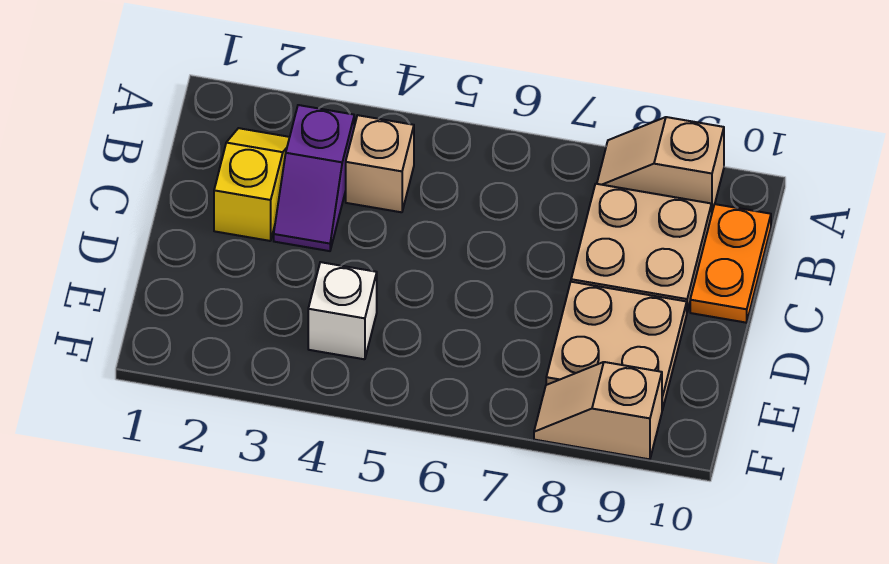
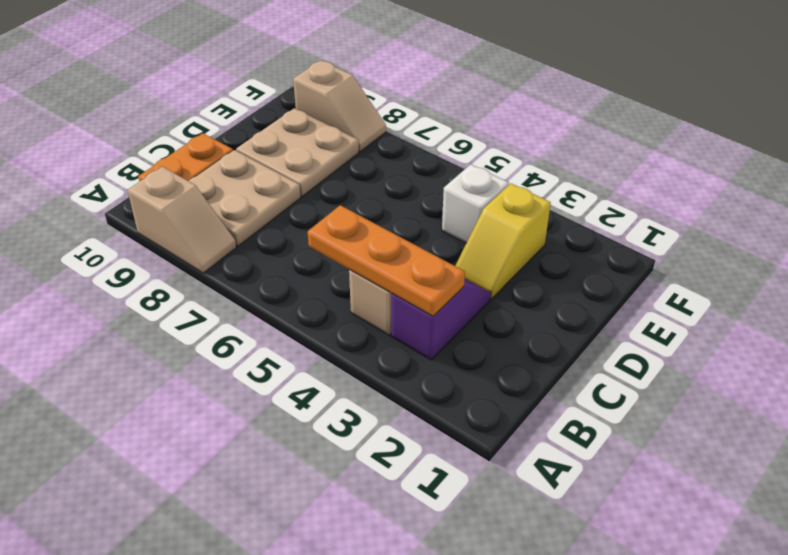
yellow 1x2 slope [214,128,290,241] -> yellow 1x2 slope moved to [455,184,551,299]
none -> orange 1x3 plate [308,205,465,316]

